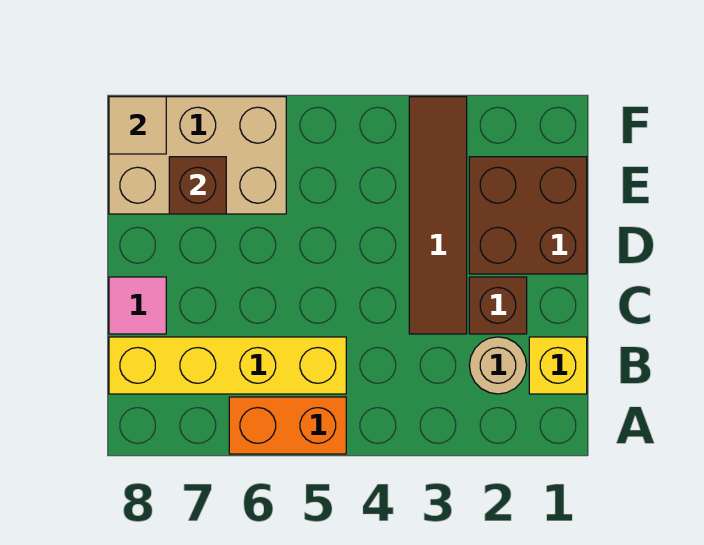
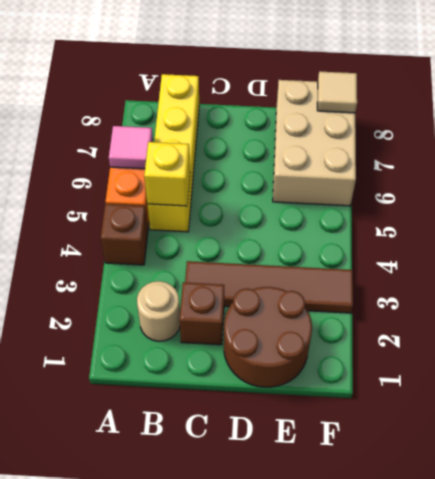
yellow 1x1 brick [529,337,587,394] -> yellow 1x1 brick moved to [144,142,190,206]
pink 1x1 tile [109,277,166,334] -> pink 1x1 tile moved to [109,126,153,169]
brown 2x2 brick [469,157,587,274] -> brown 2x2 round brick [224,287,312,387]
brown 1x1 brick [169,157,226,214] -> brown 1x1 brick moved to [101,204,148,265]

